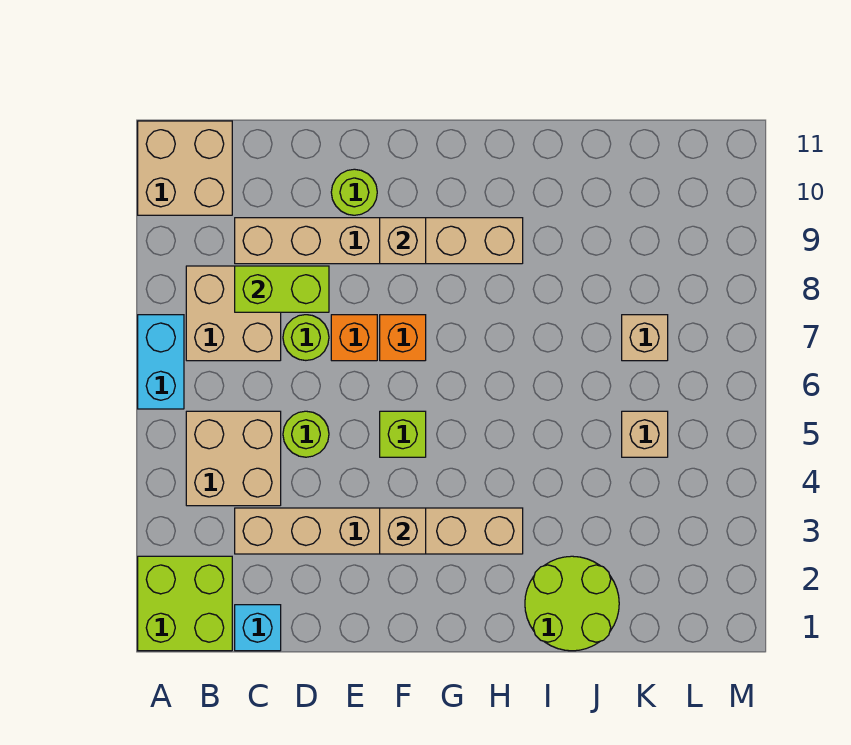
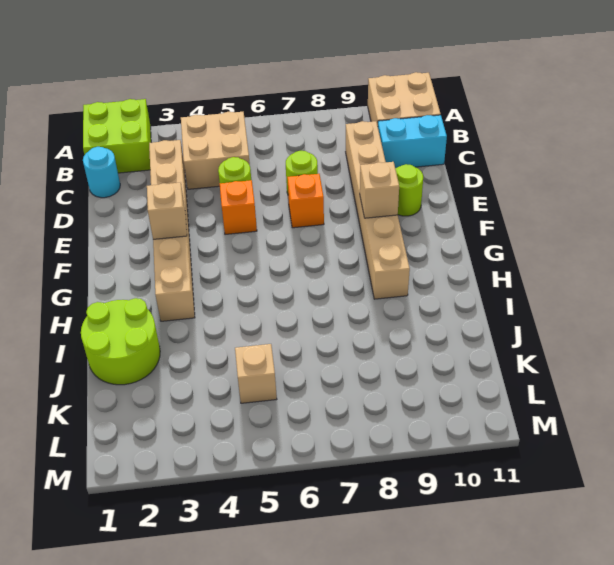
cyan 1x2 brick [138,315,184,409] -> cyan 1x2 brick moved to [378,115,447,168]
tan 2x2 brick [186,266,281,361] -> none
cyan 1x1 brick [235,605,281,651] -> cyan 1x1 round brick [83,147,120,198]
lime 1x2 brick [235,266,329,312] -> none
lime 1x1 brick [380,411,426,457] -> none
orange 1x1 brick [380,315,426,361] -> orange 1x1 brick moved to [220,180,257,234]
tan 1x1 brick [622,315,668,361] -> none

